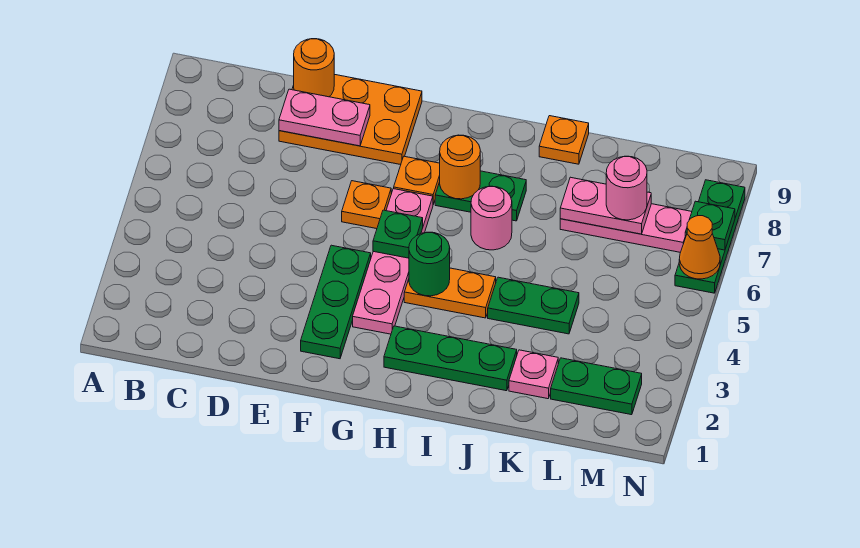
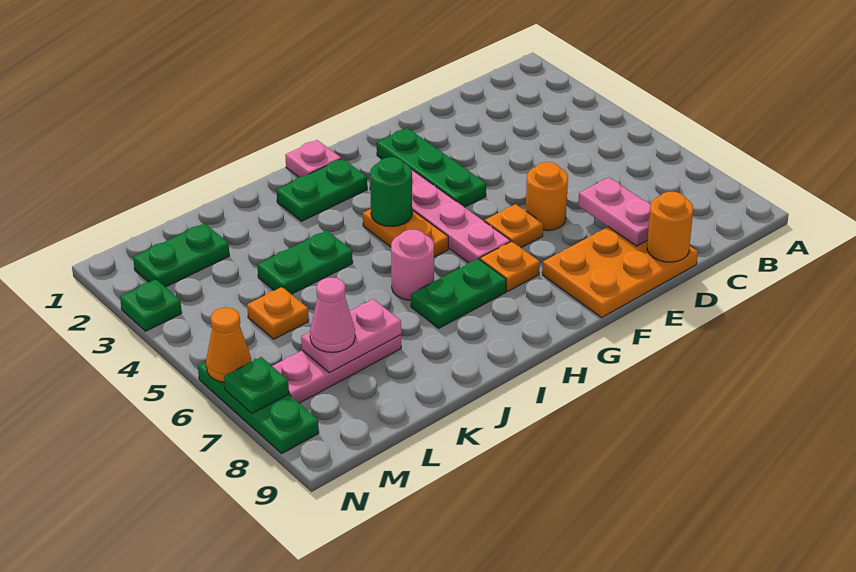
pink 1x2 plate [279,89,370,146] -> pink 1x2 plate turned to [578,178,651,246]
green 1x1 plate [373,210,423,258] -> green 1x1 plate moved to [120,279,182,331]
green 1x3 plate [384,326,517,391] -> green 1x2 plate [277,159,367,221]
orange 1x2 plate [404,268,496,318] -> orange 1x2 plate turned to [363,209,448,257]
orange 1x1 round brick [440,135,480,199] -> orange 1x1 round brick moved to [526,162,568,231]
orange 1x1 plate [539,116,589,164] -> orange 1x1 plate moved to [247,287,309,339]
pink 1x1 plate [509,350,558,399] -> pink 1x1 plate moved to [285,140,341,177]
pink 1x1 round brick [606,156,647,220] -> pink 1x1 cone [310,278,355,352]

